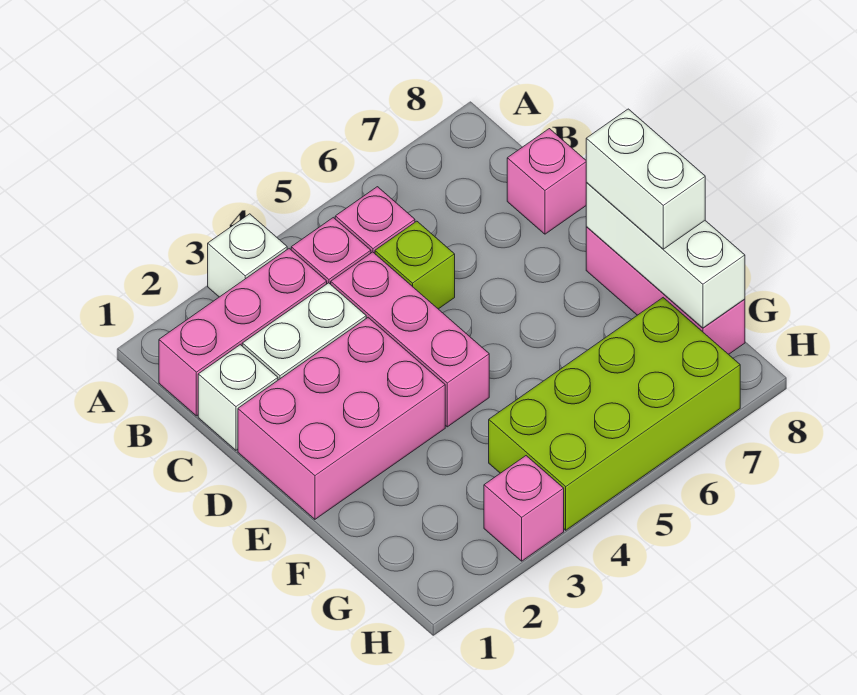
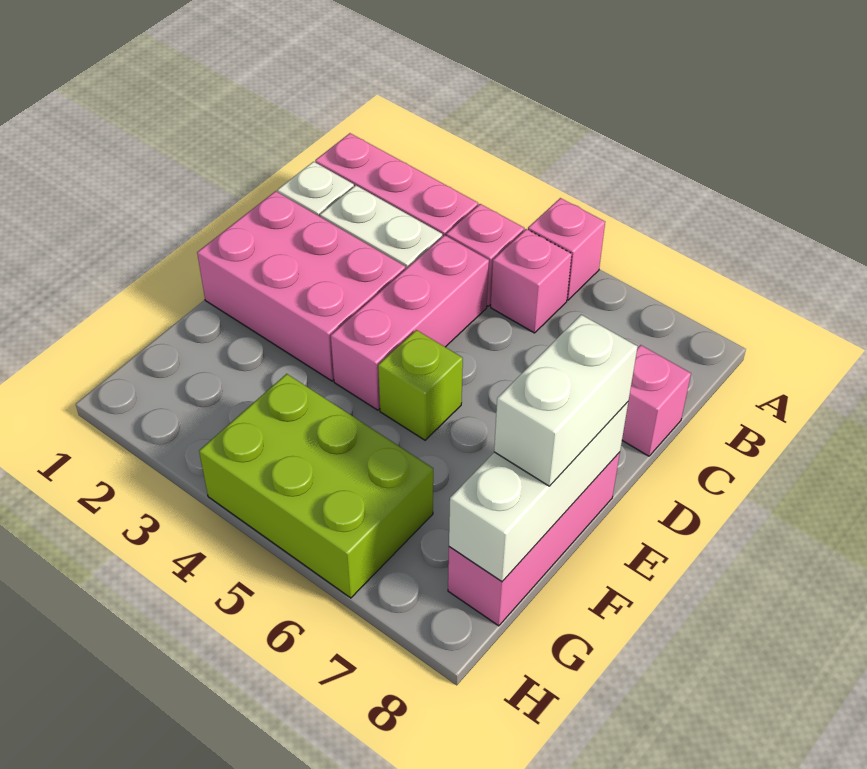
white 1x1 brick [208,214,287,297] -> none
lime 1x1 brick [375,221,455,309] -> lime 1x1 brick moved to [378,330,463,440]
lime 2x4 brick [489,298,740,530] -> lime 2x3 brick [199,374,433,598]
pink 1x1 brick [484,456,564,561] -> pink 1x1 brick moved to [528,198,605,300]

